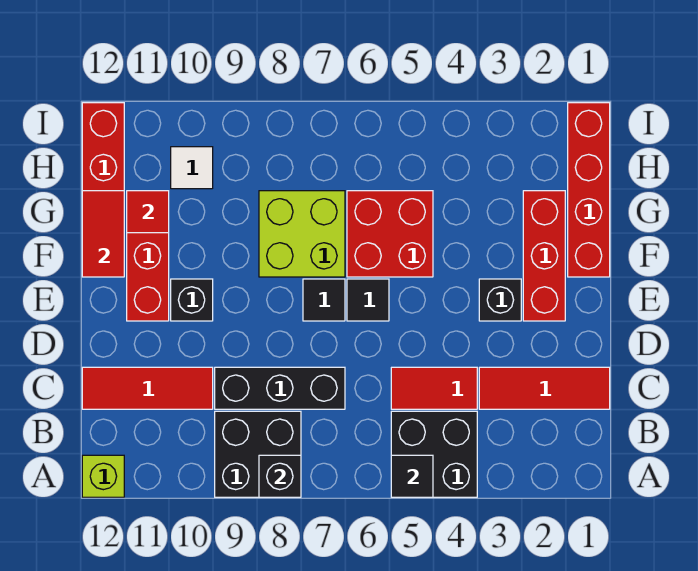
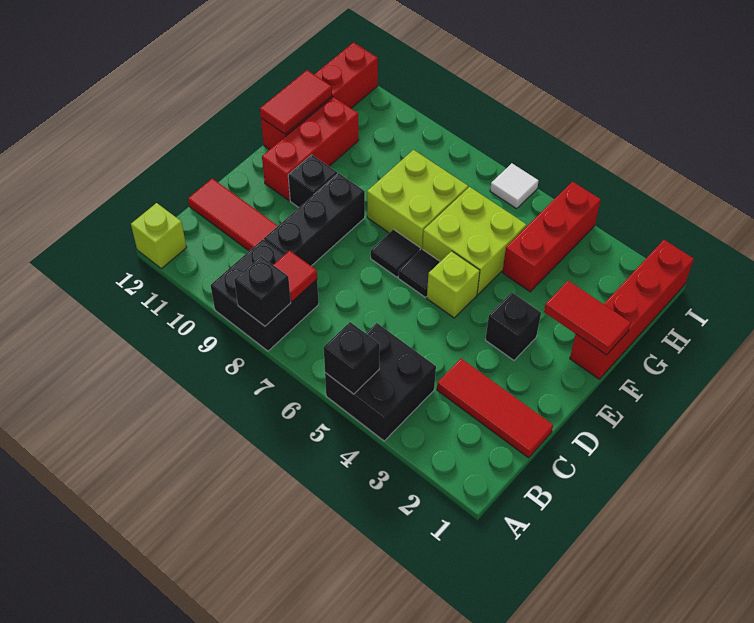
black 1x1 tile [391,455,433,497] -> black 1x1 brick [324,322,380,394]
red 1x2 tile [391,367,477,409] -> red 1x2 tile moved to [544,281,631,355]
black 1x3 brick [215,367,345,409] -> black 1x3 brick turned to [264,173,365,266]
red 1x3 brick [523,191,565,321] -> red 1x3 brick moved to [502,182,601,292]
none -> lime 1x1 brick [427,251,480,318]
red 2x2 brick [347,191,433,277] -> lime 2x2 brick [423,187,526,295]
red 1x1 tile [127,191,169,233] -> red 1x1 tile moved to [274,251,317,301]
white 1x1 tile [171,147,213,189] -> white 1x1 tile moved to [490,163,538,209]

